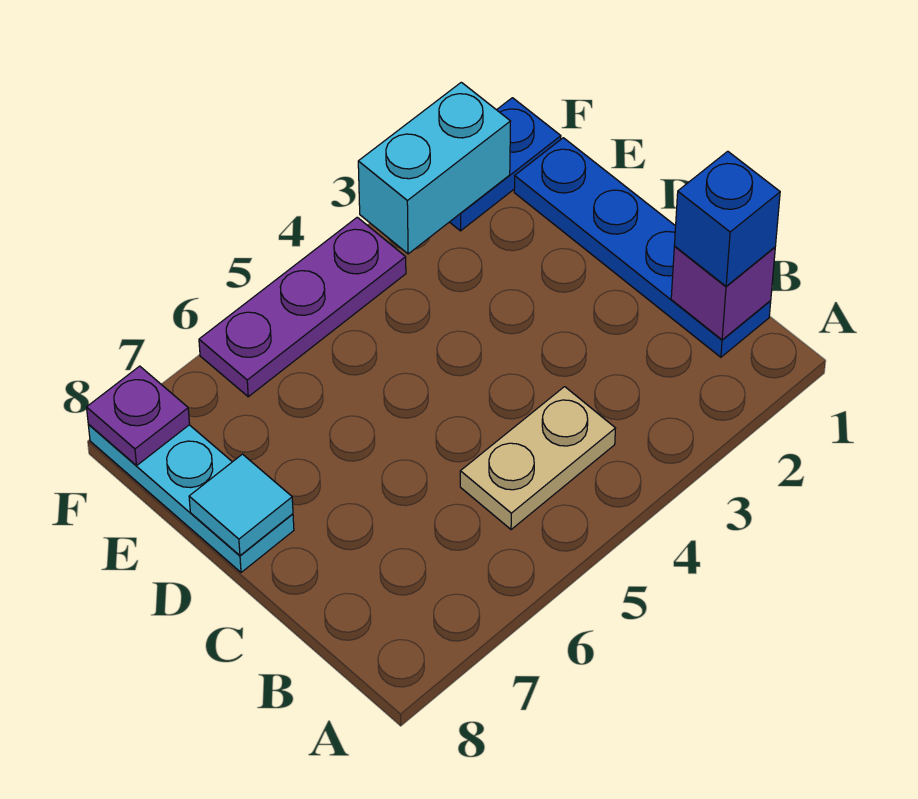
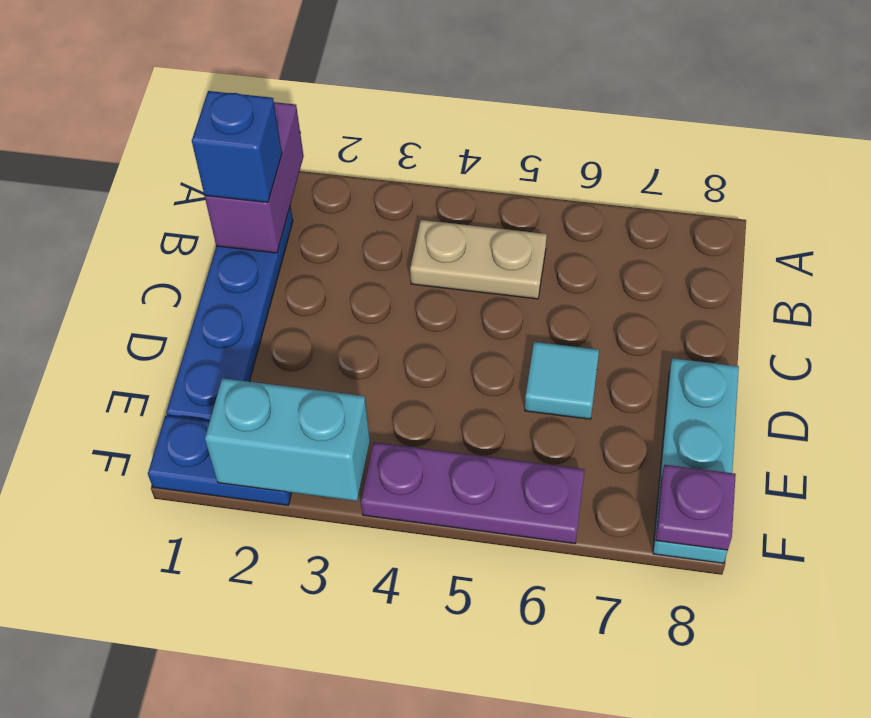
purple 1x1 brick [671,247,775,340] -> purple 1x2 brick [205,102,304,253]
cyan 1x1 tile [189,454,293,555] -> cyan 1x1 tile moved to [525,342,599,419]

